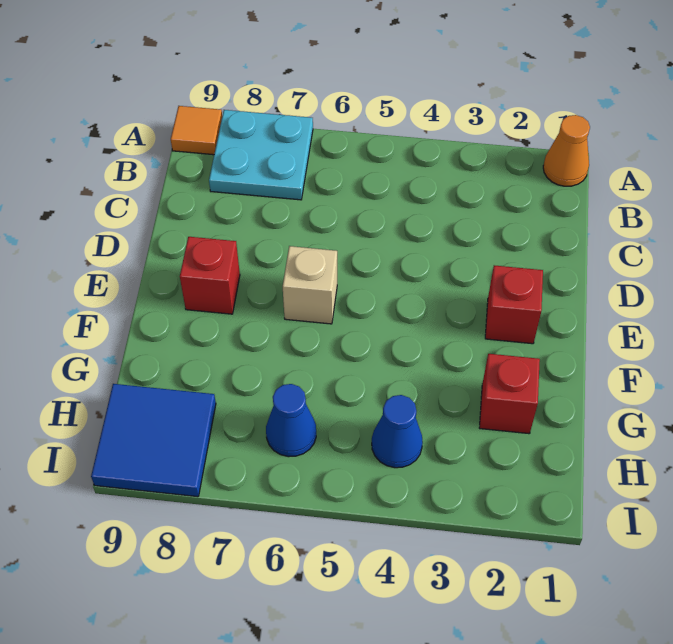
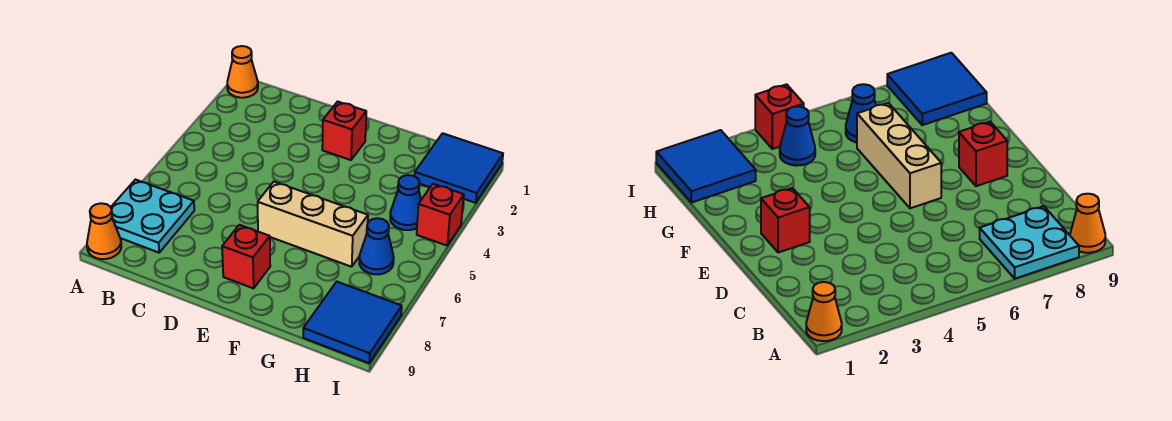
orange 1x1 tile [171,106,222,155] -> orange 1x1 cone [87,203,121,259]
tan 1x1 brick [283,246,337,324] -> tan 1x3 brick [258,182,368,267]
red 1x1 brick [479,354,540,434] -> red 1x1 brick moved to [417,184,464,245]
none -> blue 2x2 tile [415,133,503,203]

